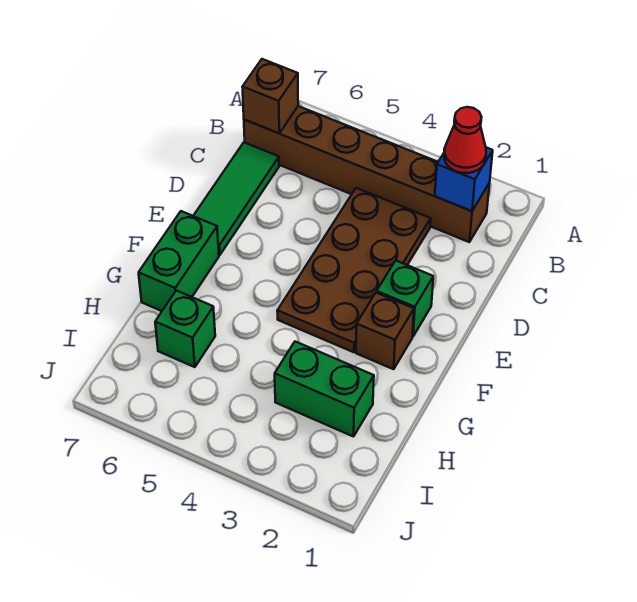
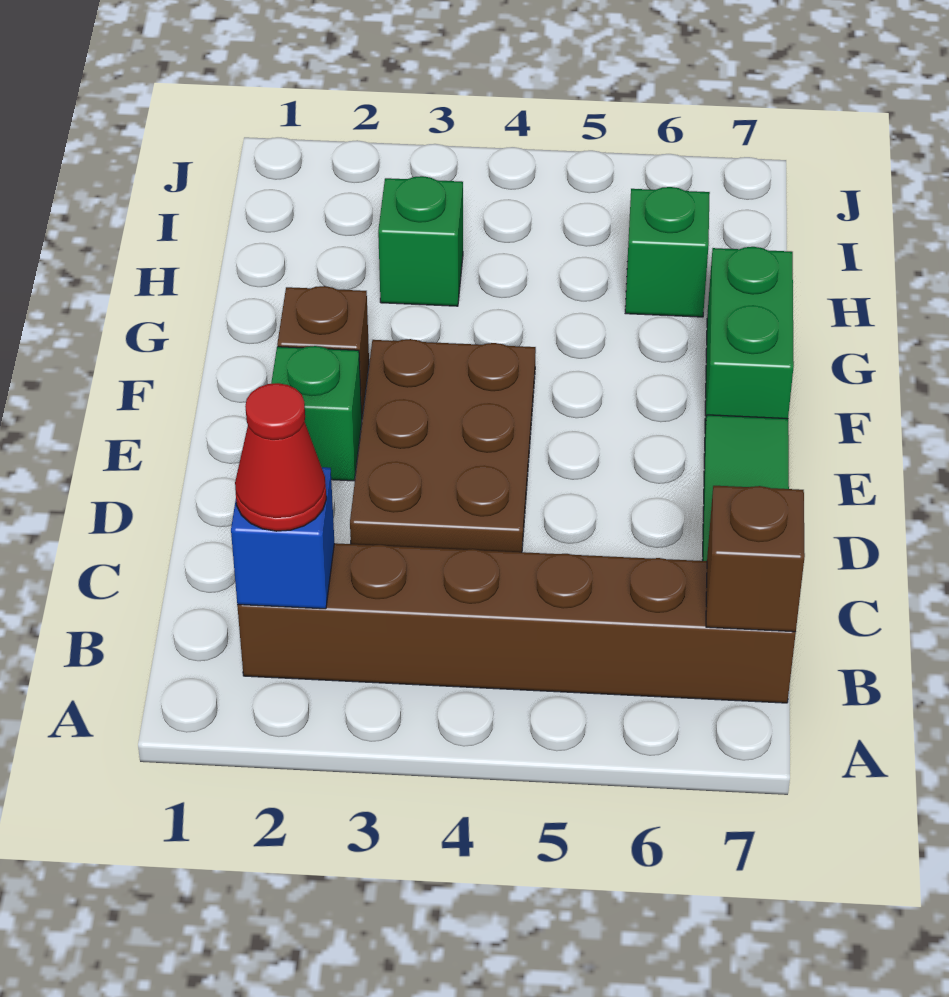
brown 2x4 plate [277,188,431,352] -> brown 2x3 plate [350,339,536,552]
green 1x2 brick [275,342,374,437] -> green 1x1 brick [378,176,463,306]

